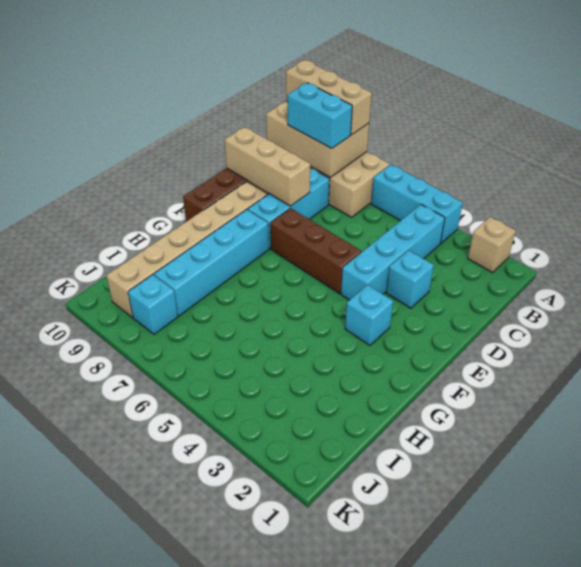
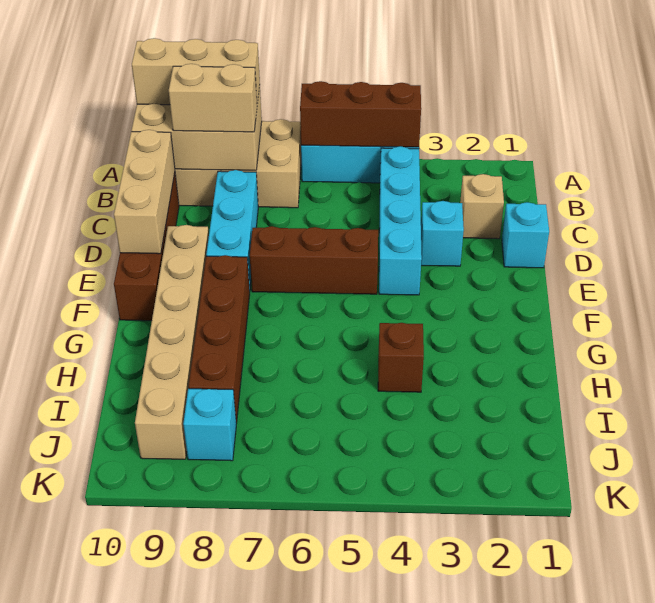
tan 1x1 brick [468,217,516,273] -> tan 1x1 brick moved to [460,174,504,239]
none -> brown 1x3 brick [300,81,421,147]
cyan 1x2 brick [288,83,352,148] -> tan 1x2 brick [169,64,257,132]
tan 1x3 brick [225,127,311,206] -> tan 1x3 brick turned to [114,130,175,254]
cyan 1x1 brick [345,285,393,345] -> cyan 1x1 brick moved to [502,202,549,268]
cyan 1x4 brick [154,209,269,316] -> brown 1x4 brick [188,255,250,423]
none -> brown 1x1 brick [378,323,424,392]

